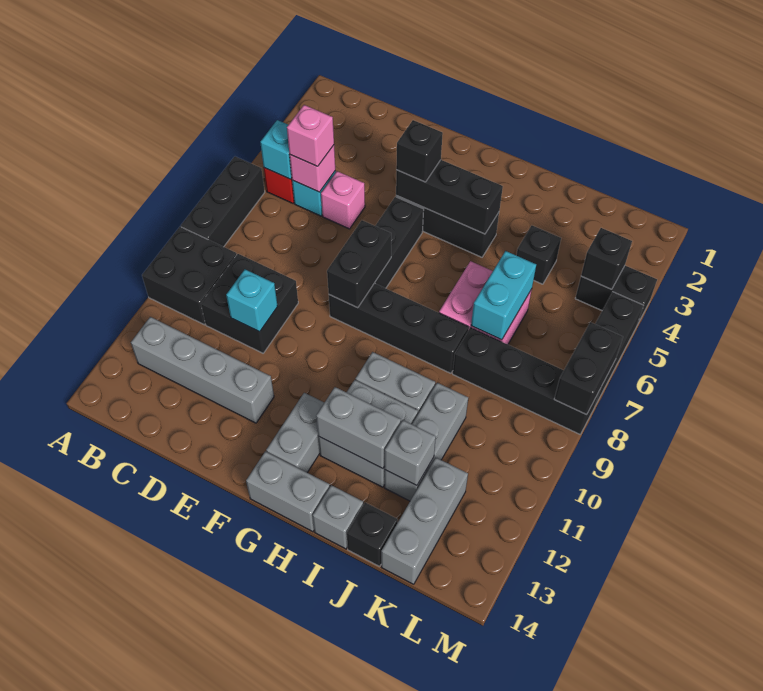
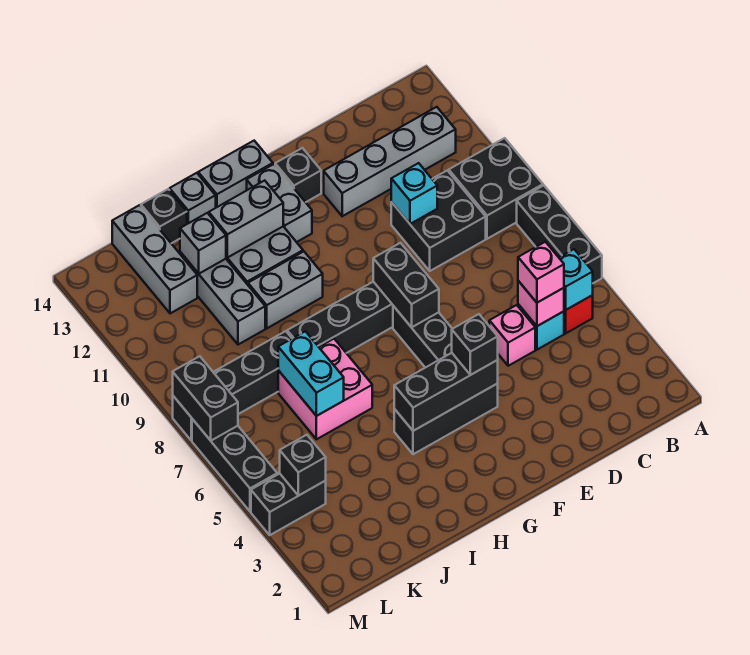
black 1x1 brick [516,226,561,284] -> black 1x1 brick moved to [275,148,321,202]

